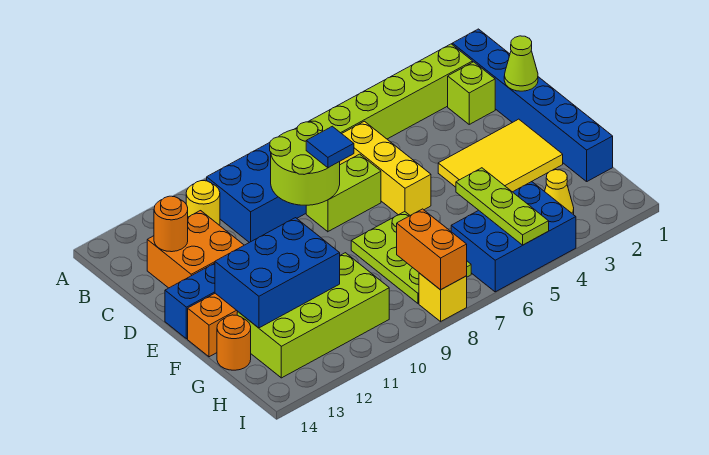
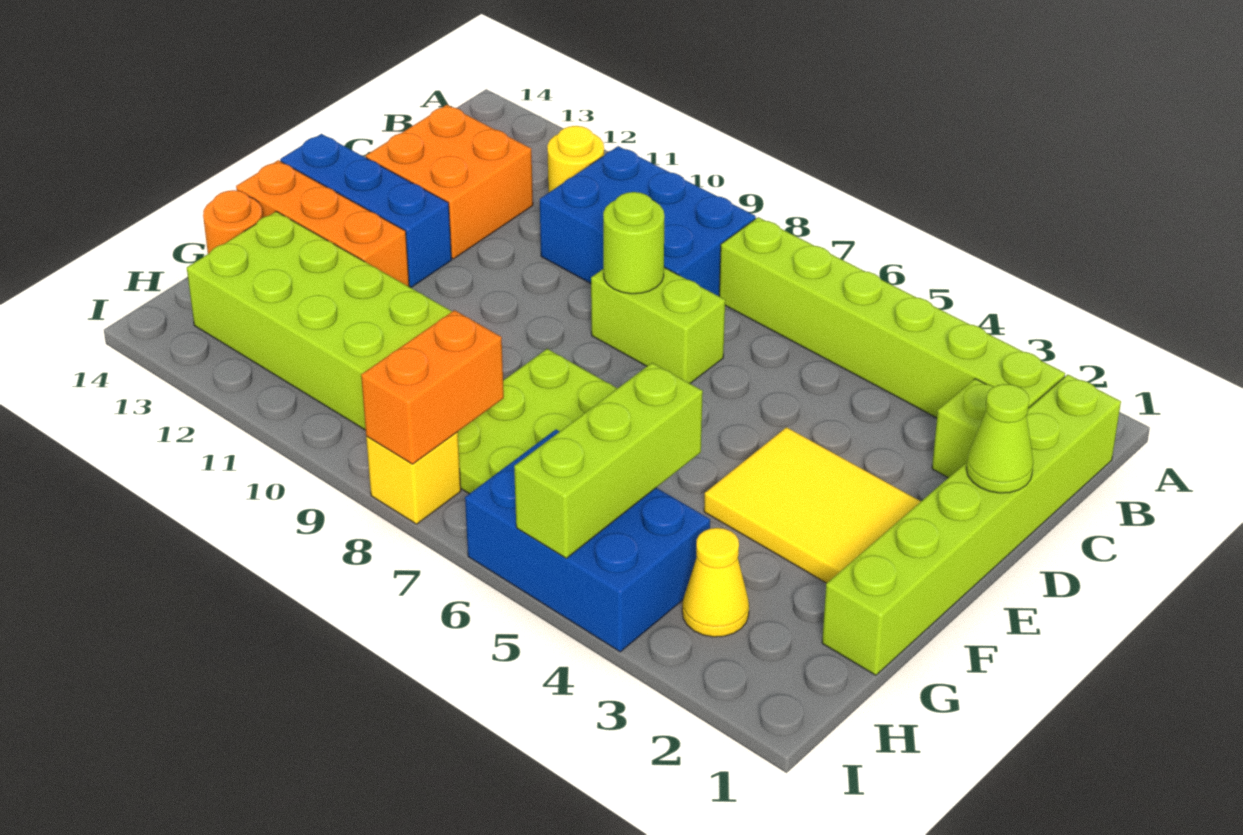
blue 1x6 brick [452,29,613,181] -> lime 1x6 brick [822,375,1121,675]
yellow 1x3 brick [340,121,431,215] -> none
lime 2x2 round brick [270,122,340,205] -> lime 1x1 round brick [603,192,665,294]
orange 1x1 round brick [154,196,188,252] -> none
blue 1x1 tile [306,126,354,168] -> none
blue 2x3 brick [215,218,340,328] -> none
lime 1x3 plate [456,168,549,245] -> lime 1x3 brick [514,363,703,558]

